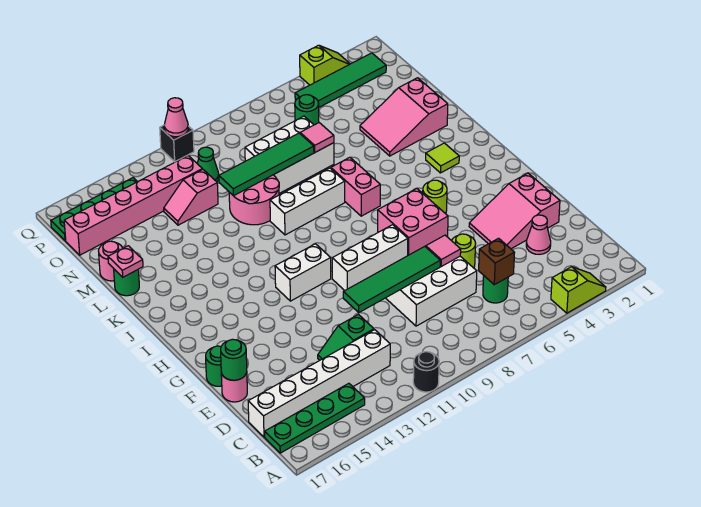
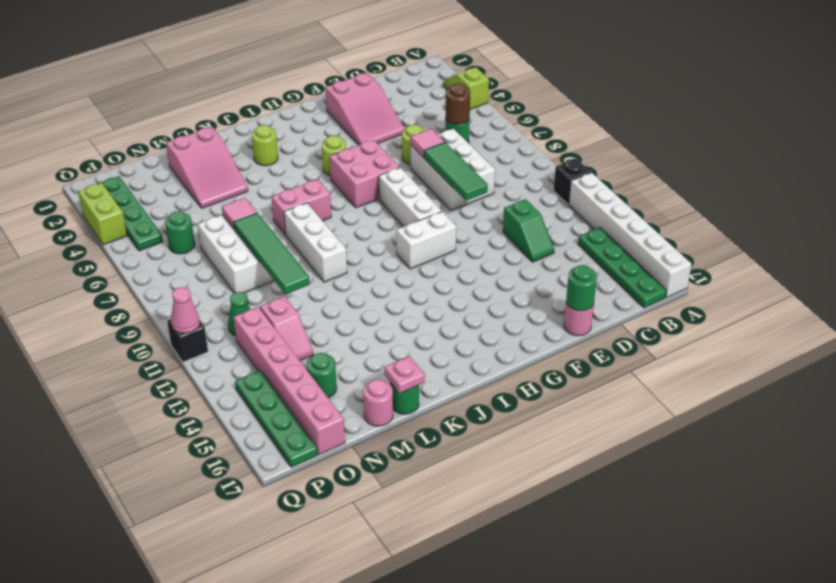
black 1x1 round brick [413,352,439,392] -> black 1x1 brick [554,159,591,204]
brown 1x1 brick [479,238,515,285] -> brown 1x1 round brick [446,84,470,125]
white 1x6 brick [248,330,390,437] -> white 1x6 brick moved to [569,173,692,298]
pink 1x1 cone [526,215,551,254] -> none
green 1x4 tile [343,246,440,313] -> green 1x3 tile [424,142,488,201]
green 1x1 round brick [206,346,222,386] -> green 1x1 round brick moved to [307,353,337,398]
white 1x2 brick [275,244,331,301] -> white 1x2 brick turned to [396,212,456,269]
lime 1x1 tile [426,143,459,173] -> lime 1x1 round brick [252,125,278,166]
pink 2x2 round brick [229,175,279,225] -> none
green 1x4 tile [295,53,386,107] -> green 1x4 plate [98,176,163,251]
lime 1x2 slope [300,45,350,85] -> lime 1x2 brick [78,183,127,245]

